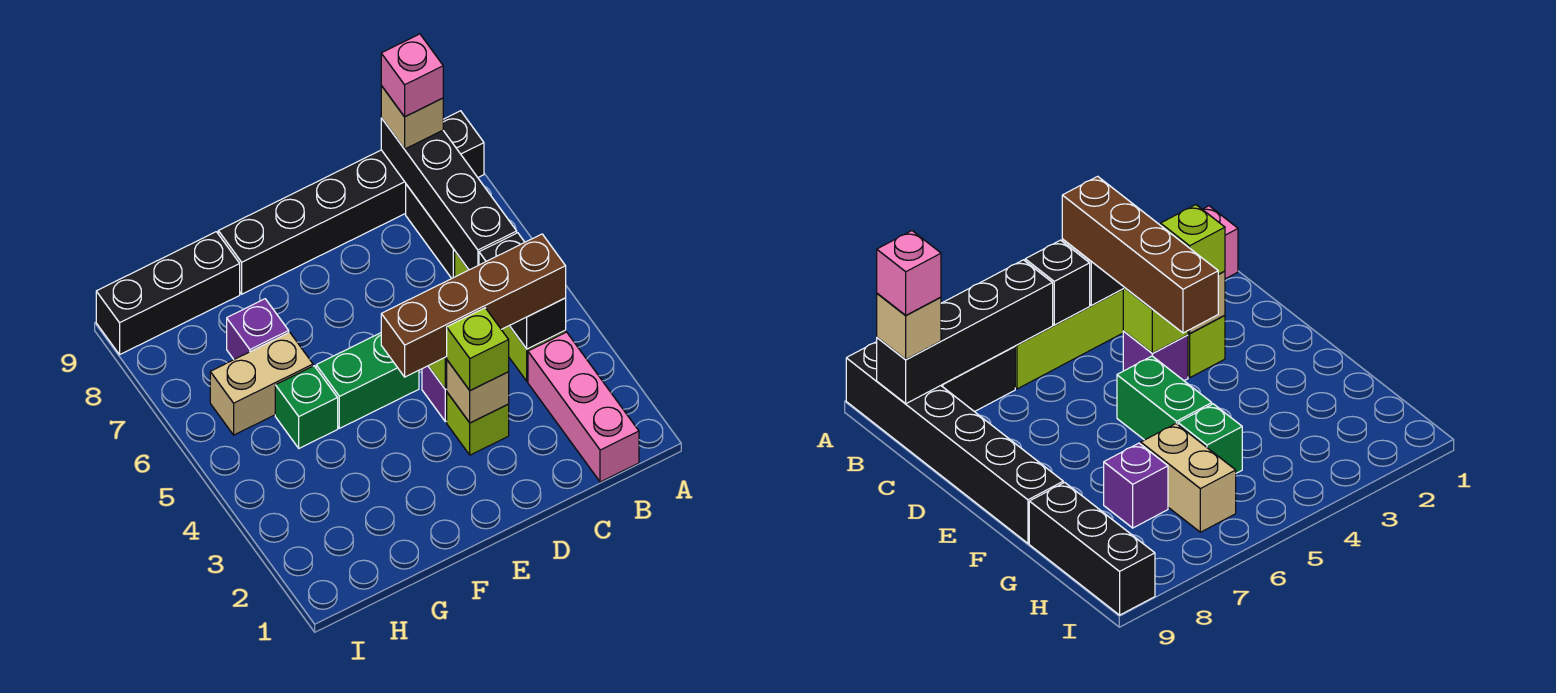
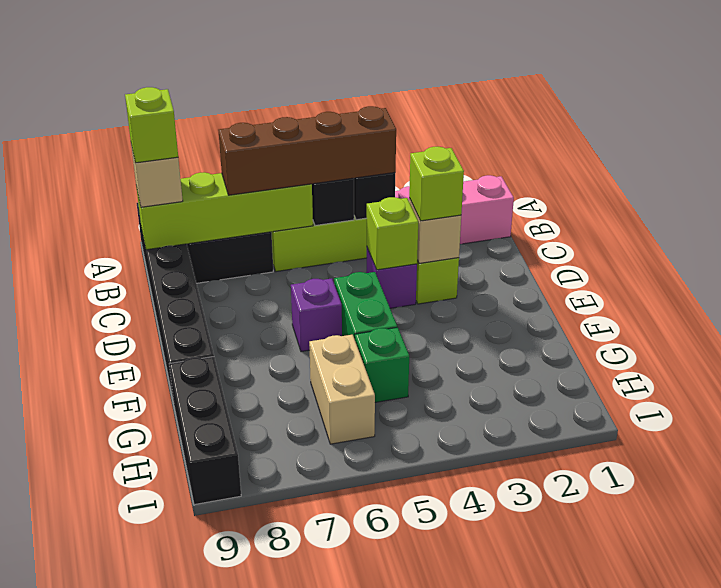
brown 1x4 brick [381,234,566,377] -> brown 1x4 brick turned to [218,106,396,195]
black 1x4 brick [381,118,517,270] -> lime 1x4 brick [136,172,313,250]
pink 1x1 brick [381,34,443,117] -> lime 1x1 brick [125,87,178,163]
purple 1x1 brick [227,299,289,359] -> purple 1x1 brick moved to [291,278,342,352]

